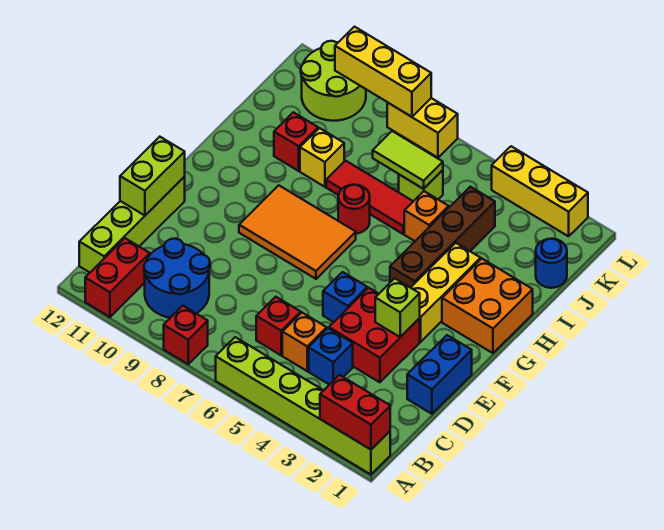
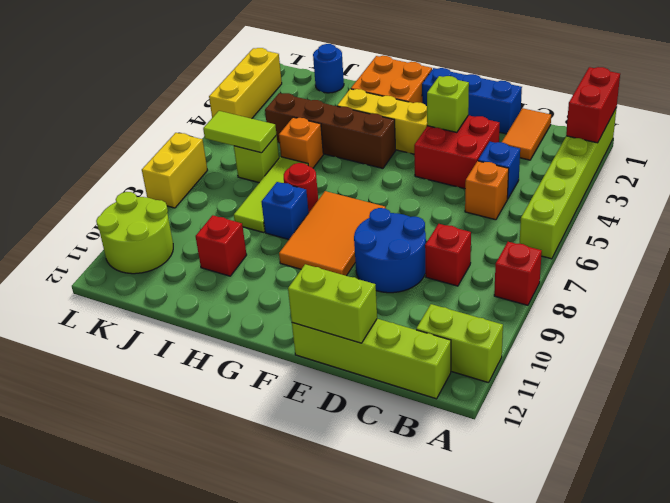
red 1x2 brick [85,238,150,317] -> lime 1x2 brick [416,304,503,383]
blue 2x2 round brick [144,239,210,318] -> blue 2x2 round brick moved to [354,208,426,293]
none -> orange 1x2 tile [502,108,551,160]
red 1x1 brick [256,297,301,355] -> red 1x1 brick moved to [425,224,471,286]
blue 1x2 brick [407,335,472,414] -> blue 1x3 brick [422,68,522,134]
blue 1x1 brick [323,272,367,322] -> blue 1x1 brick moved to [262,182,309,239]
red 1x3 tile [326,161,413,234] -> lime 1x3 tile [234,157,308,233]
yellow 1x1 brick [300,128,344,187] -> none
lime 1x2 tile [373,131,443,189] -> lime 1x2 tile turned to [203,111,277,153]
yellow 1x3 brick [335,27,431,117] -> none

